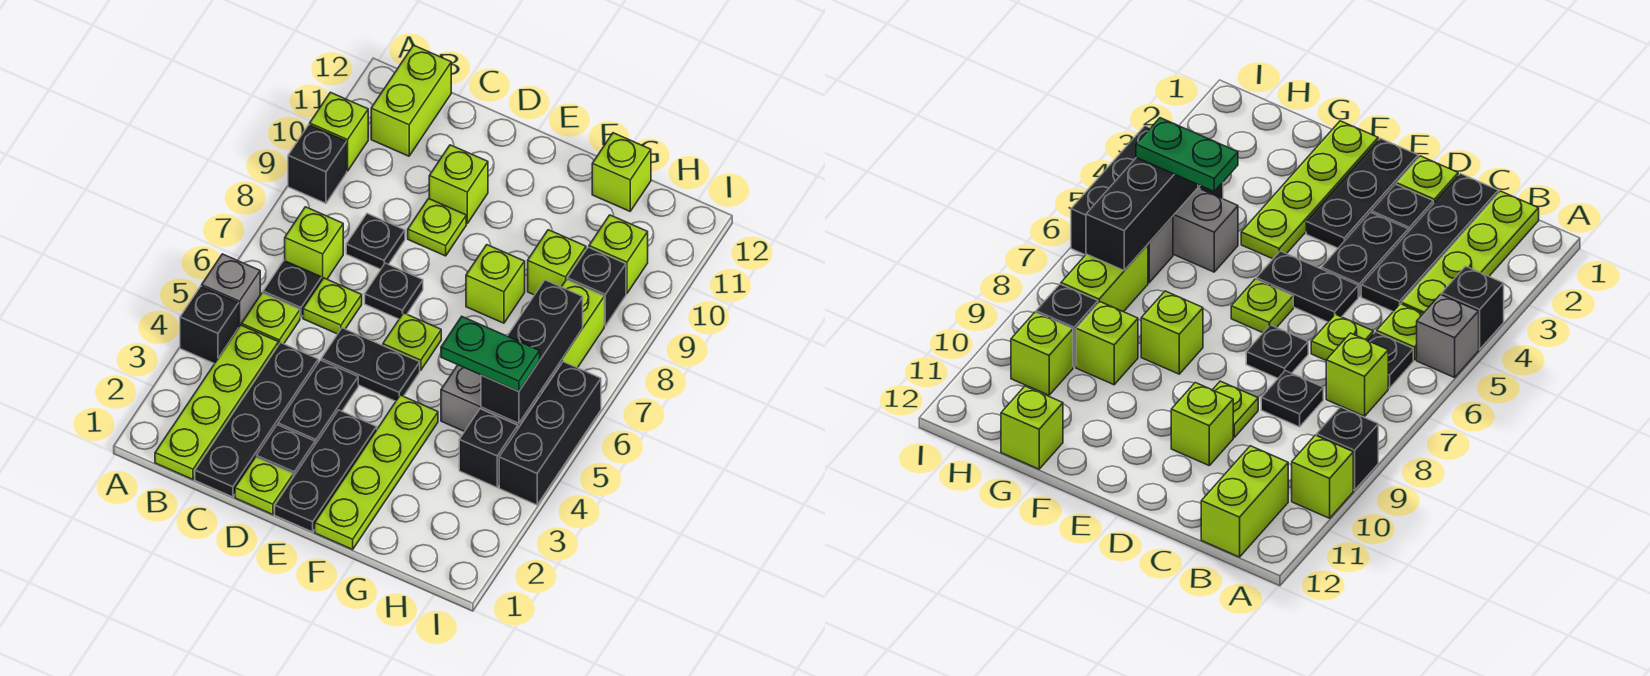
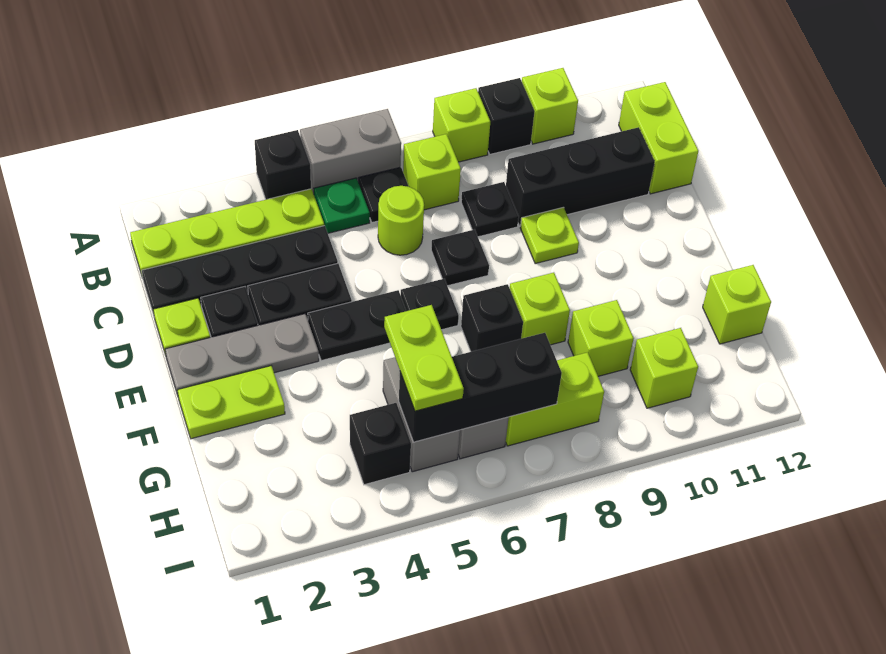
grey 1x1 brick [202,254,260,326] -> grey 1x2 brick [300,109,401,194]
lime 1x1 plate [242,293,300,345] -> green 1x1 plate [314,178,370,233]
lime 1x2 brick [371,45,451,156] -> lime 1x2 brick turned to [619,82,698,194]
lime 1x1 plate [303,278,362,334] -> lime 1x1 round brick [378,186,424,255]
black 1x2 plate [321,328,420,401] -> black 1x2 plate turned to [308,290,406,361]
lime 1x1 brick [429,145,488,223] -> lime 1x1 brick moved to [433,88,490,162]
black 1x3 plate [275,410,377,532] -> grey 1x3 plate [165,314,319,395]
lime 1x1 plate [383,313,441,370] -> black 1x1 plate [401,279,459,330]
lime 1x4 plate [315,395,438,549] -> lime 1x2 plate [177,366,285,439]
green 1x2 plate [441,317,540,391] -> lime 1x2 plate [384,305,464,411]
black 1x1 brick [567,247,626,326] -> black 1x1 brick moved to [461,284,523,352]
black 1x3 brick [499,362,601,505] -> black 1x3 brick moved to [506,127,655,226]

